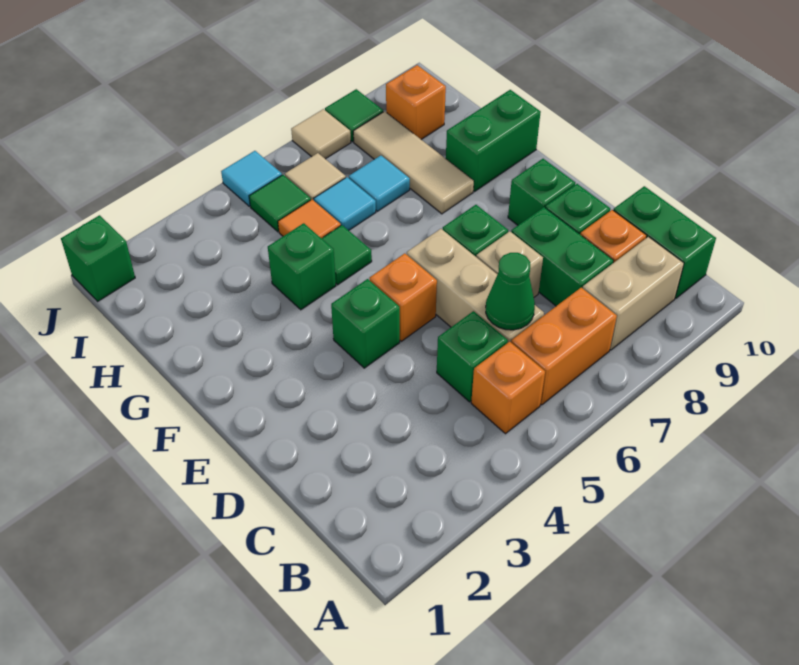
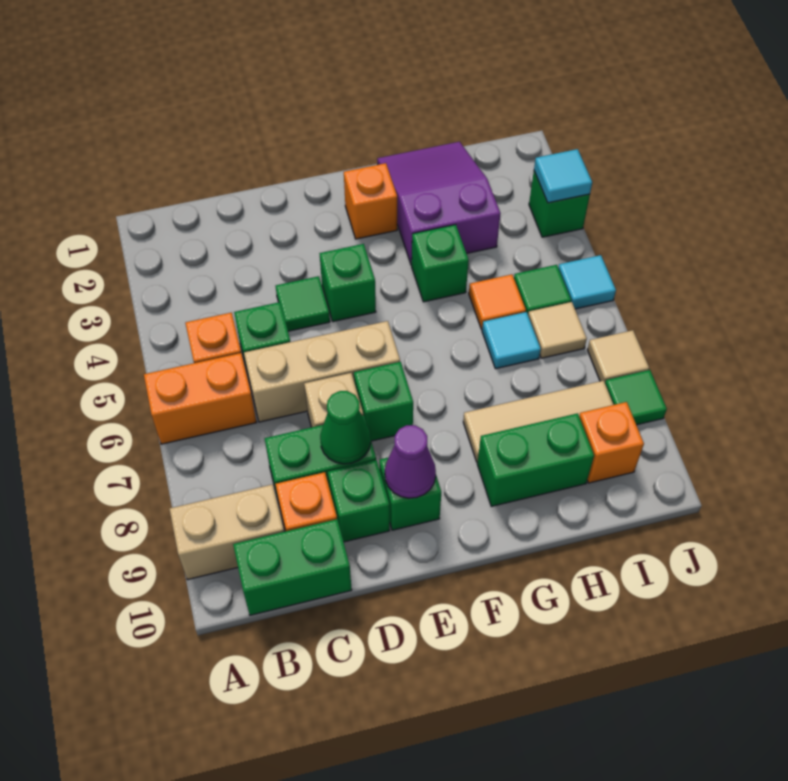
orange 1x2 brick [511,288,617,405] -> orange 1x2 brick turned to [144,353,257,444]
tan 1x2 brick [583,237,684,350] -> tan 1x2 brick turned to [170,484,284,580]
green 1x1 cone [486,253,535,330] -> green 1x1 cone moved to [320,391,371,464]
orange 1x1 brick [370,253,437,341] -> orange 1x1 brick moved to [344,163,397,239]
none -> purple 1x1 cone [385,425,436,498]
none -> purple 2x3 slope [377,142,501,265]
green 1x1 tile [321,225,372,285] -> green 1x1 tile moved to [276,276,330,331]
green 1x2 brick [446,90,541,191] -> green 1x2 brick turned to [477,413,594,506]
cyan 1x1 tile [349,156,410,211] -> cyan 1x1 tile moved to [534,149,592,203]
green 1x1 brick [61,215,135,301] -> green 1x1 brick moved to [529,171,590,237]

